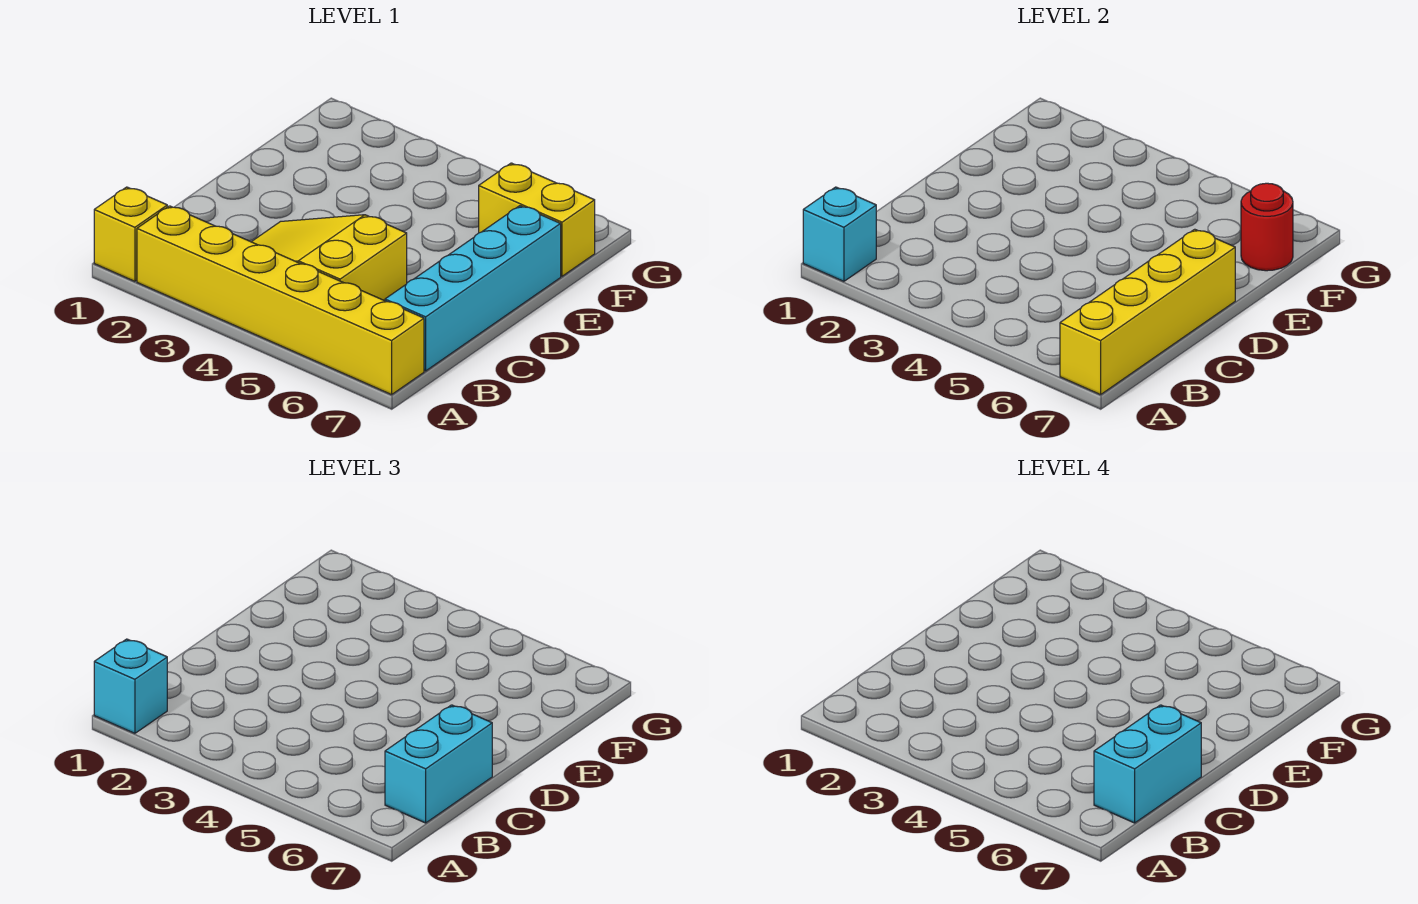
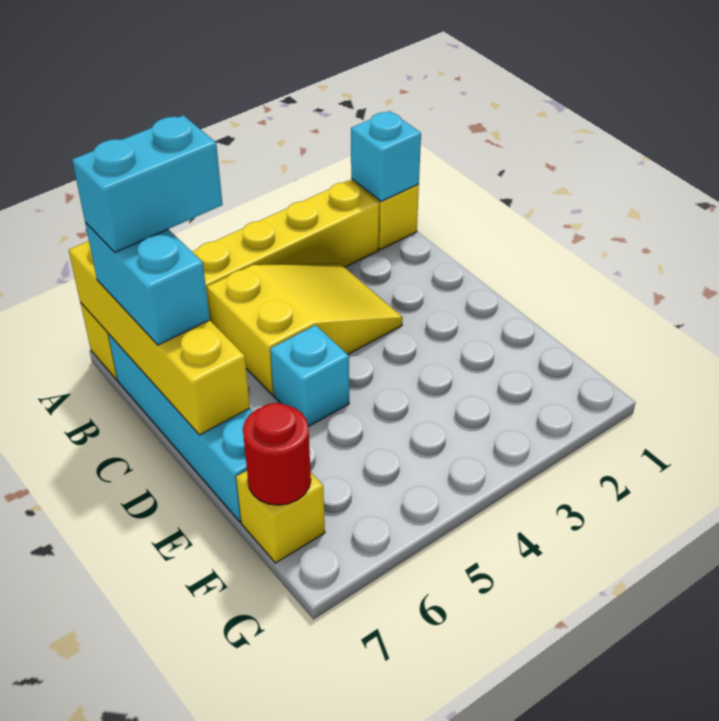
cyan 1x1 brick [94,639,167,733] -> cyan 1x1 brick moved to [270,325,349,427]
cyan 1x2 brick [1094,705,1201,823] -> cyan 1x2 brick turned to [72,115,223,252]
yellow 1x2 brick [479,163,595,276] -> yellow 1x1 brick [236,471,325,563]

